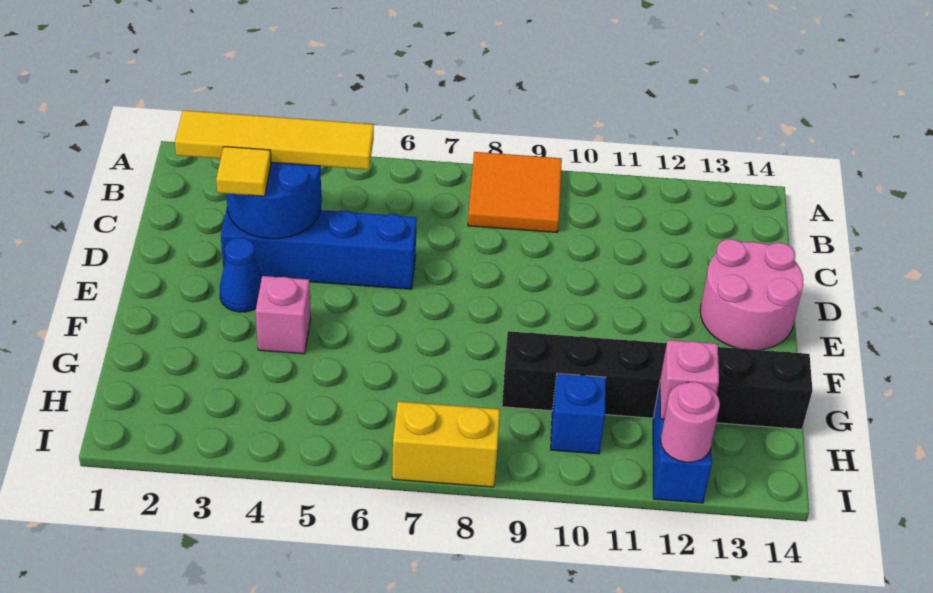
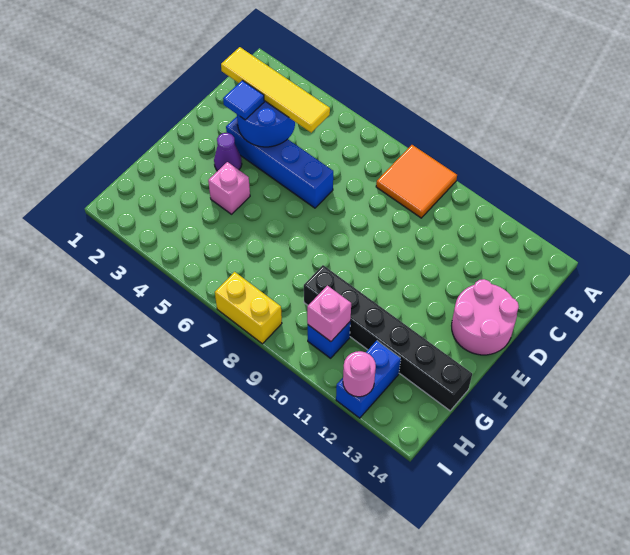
yellow 1x1 tile [216,147,271,196] -> blue 1x1 tile [223,80,264,120]
blue 1x1 cone [220,238,262,312] -> purple 1x1 cone [214,133,242,171]
pink 1x1 brick [660,340,719,419] -> pink 1x1 brick moved to [307,286,351,342]

